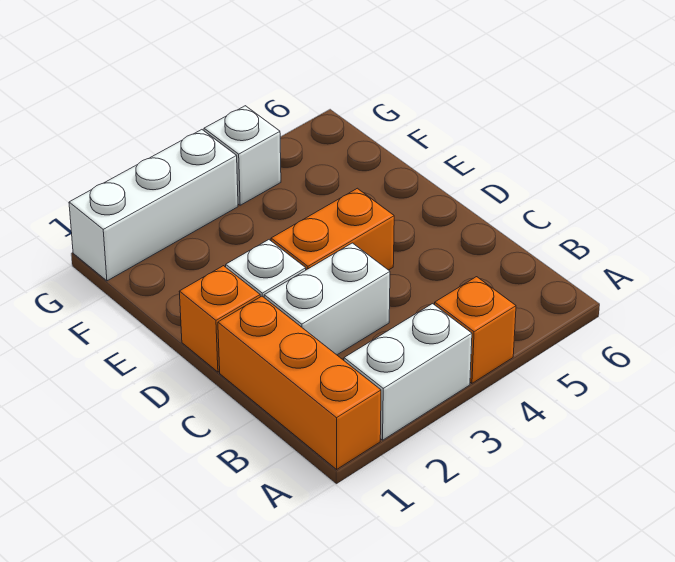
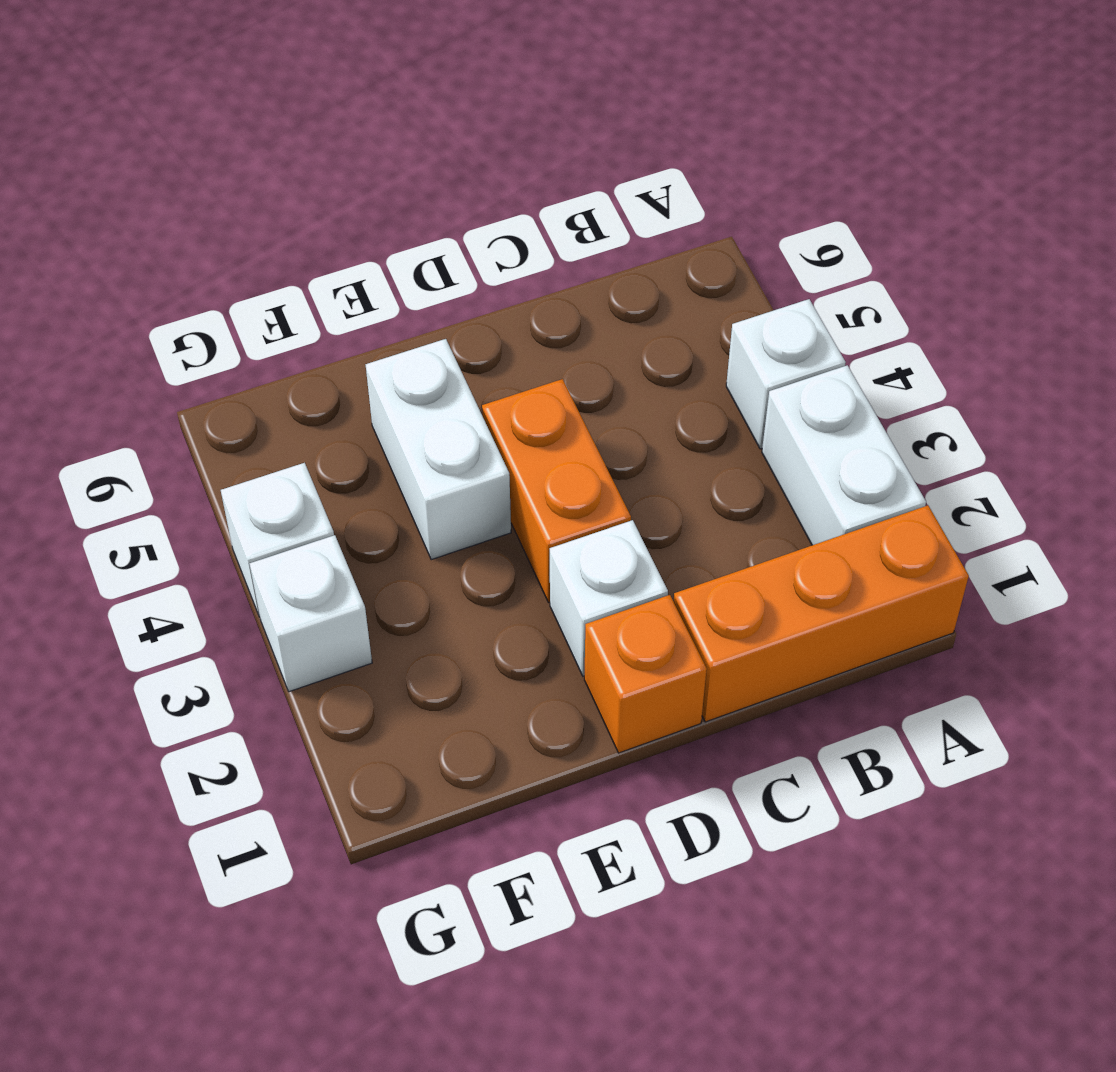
orange 1x1 brick [435,277,516,383] -> white 1x1 brick [726,299,846,449]
white 1x2 brick [264,243,390,355] -> white 1x2 brick moved to [366,339,511,560]
white 1x3 brick [69,130,238,281] -> white 1x1 brick [250,535,372,692]

